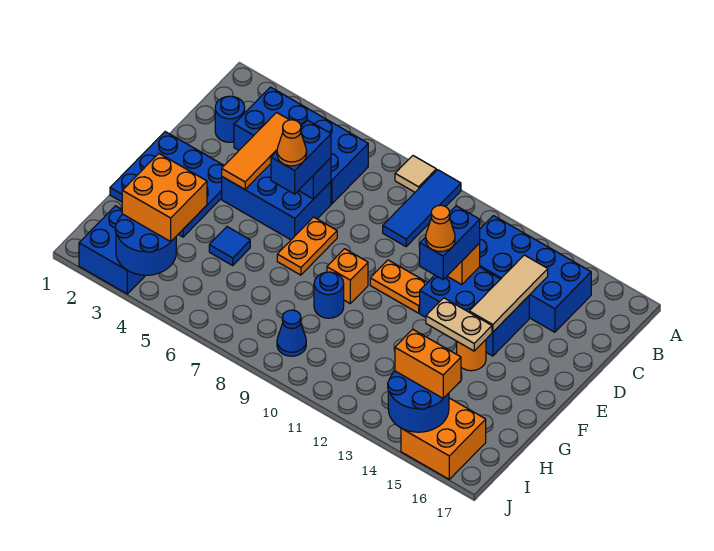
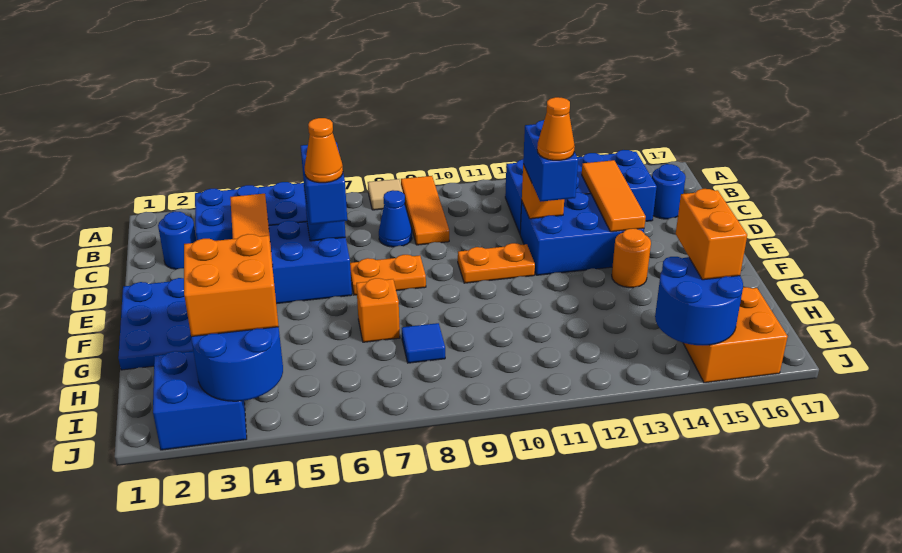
blue 1x3 tile [383,170,461,246] -> orange 1x3 tile [401,176,449,245]
tan 1x3 tile [469,255,548,332] -> orange 1x3 tile [582,160,646,232]
orange 1x2 plate [277,217,337,275] -> orange 1x2 plate turned to [350,255,426,295]
orange 1x1 brick [327,249,368,303] -> orange 1x1 brick moved to [356,278,400,342]
tan 1x2 plate [426,298,492,351] -> none
blue 1x1 tile [209,227,250,265] -> blue 1x1 tile moved to [402,323,445,363]
blue 1x1 round brick [314,272,344,318] -> blue 1x1 round brick moved to [652,164,686,219]
blue 1x1 cone [277,310,306,356] -> blue 1x1 cone moved to [379,190,412,247]
orange 1x2 brick [395,329,461,398] -> orange 1x2 brick turned to [676,189,747,280]

